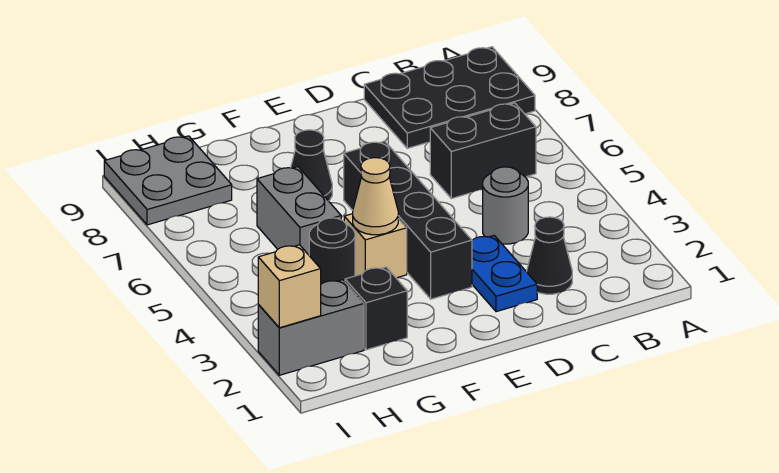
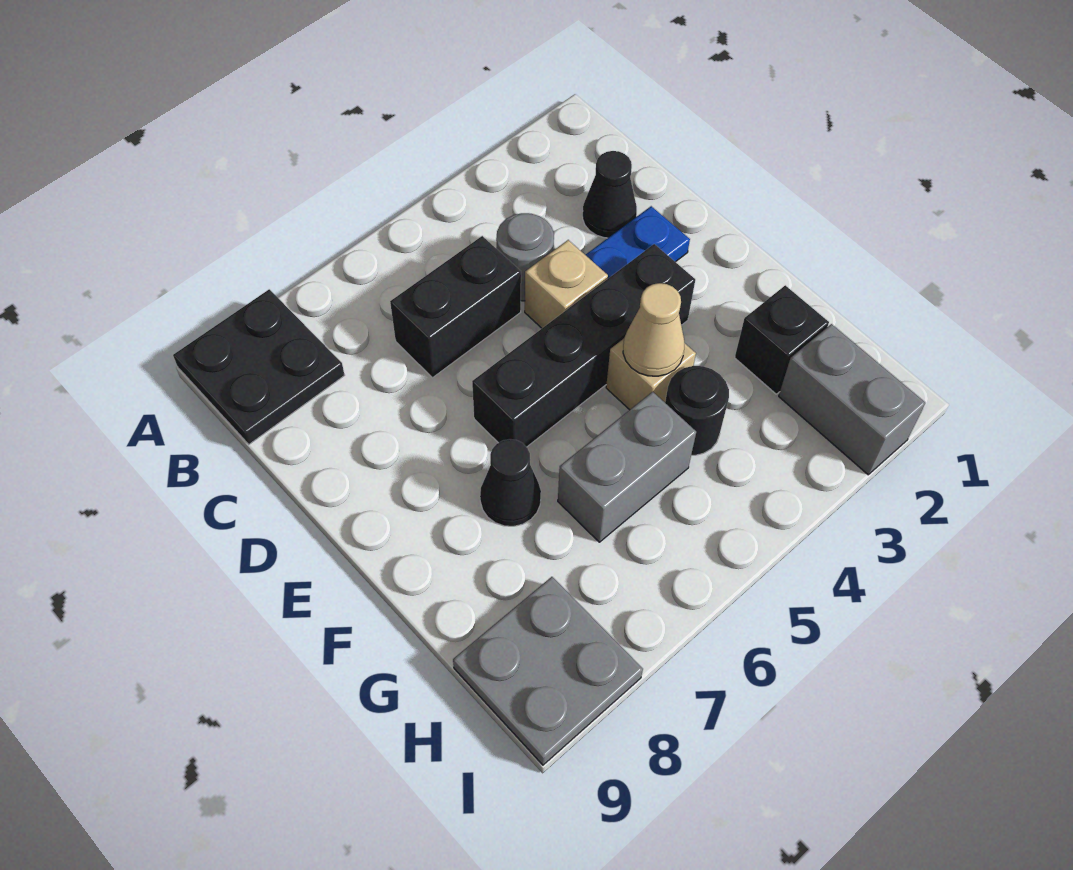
black 2x3 plate [364,47,535,148] -> black 2x2 plate [173,289,344,444]
black 1x2 brick [430,103,536,199] -> black 1x2 brick turned to [390,236,521,378]
tan 1x1 brick [258,245,321,328] -> tan 1x1 brick moved to [525,240,608,328]

